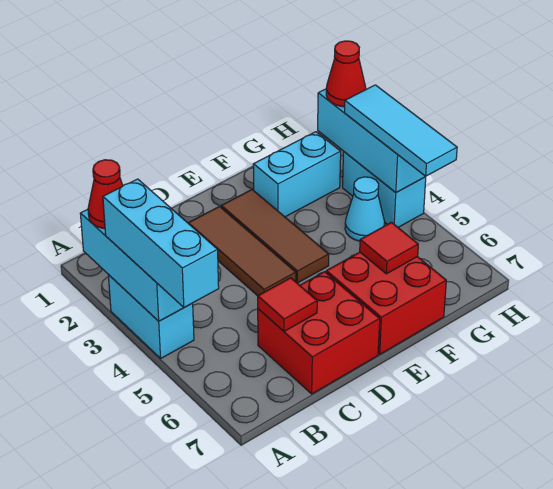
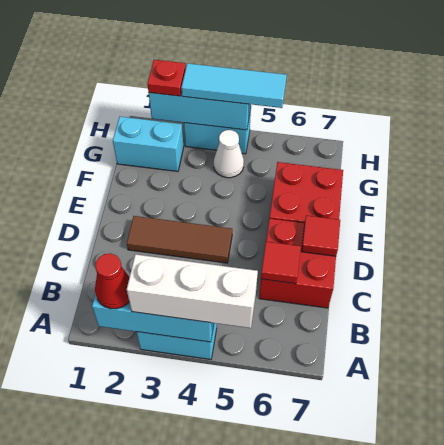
cyan 1x3 brick [103,179,219,307] -> white 1x3 brick [127,254,258,328]
brown 1x3 tile [221,190,329,283] -> none
cyan 1x2 brick [253,132,341,217] -> cyan 1x2 brick turned to [113,117,184,171]
red 1x1 tile [360,222,418,274] -> red 1x1 tile moved to [302,215,340,256]
cyan 1x1 cone [345,177,385,241] -> white 1x1 cone [214,130,244,178]
red 1x1 cone [326,41,366,107] -> red 1x1 plate [148,60,186,96]

